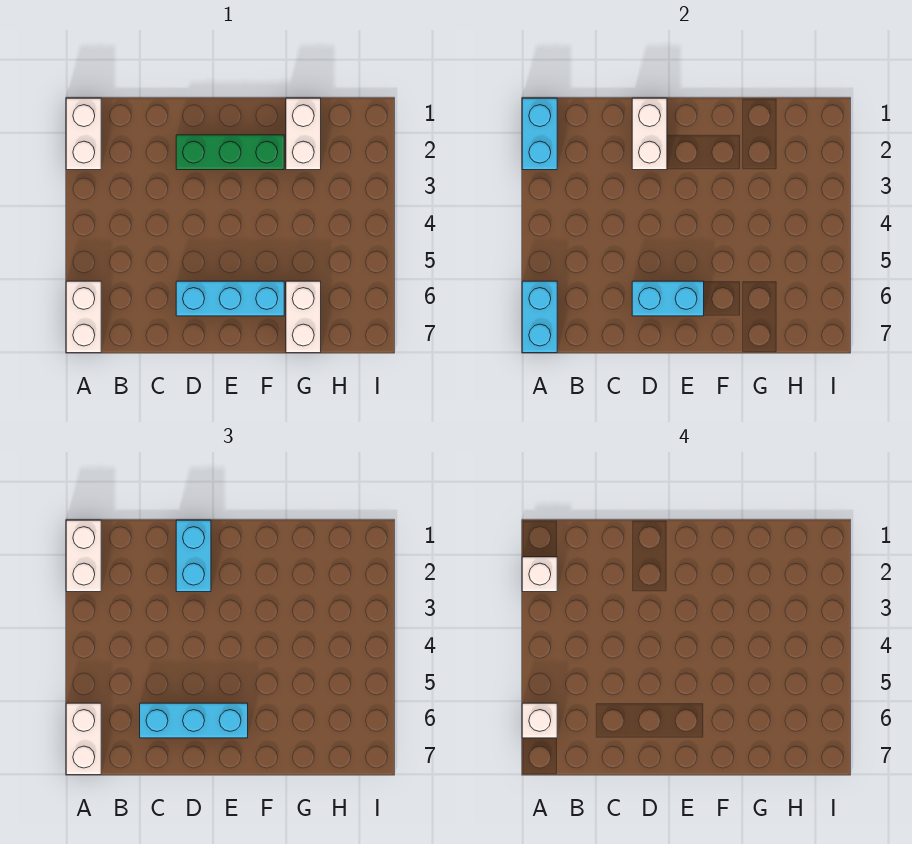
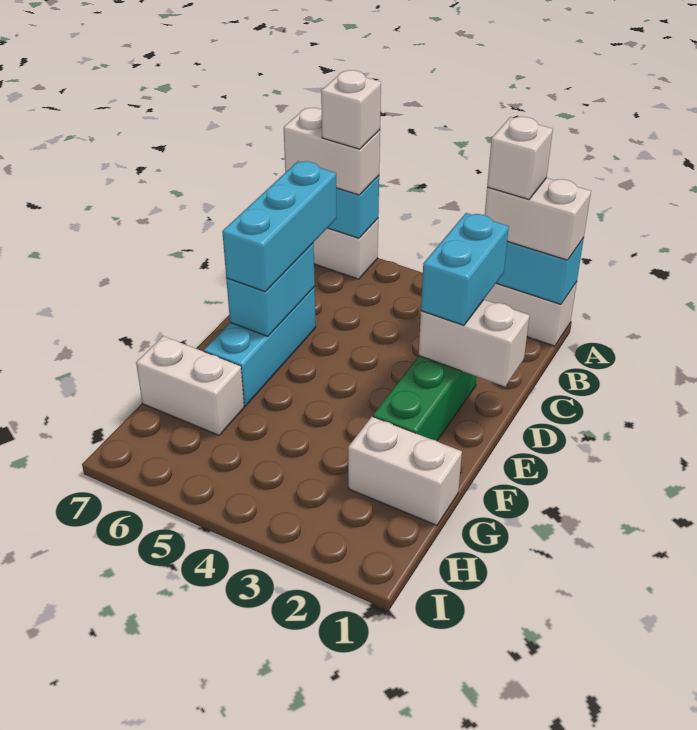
cyan 1x2 brick [176,520,211,592] -> cyan 1x2 brick turned to [421,213,509,325]

